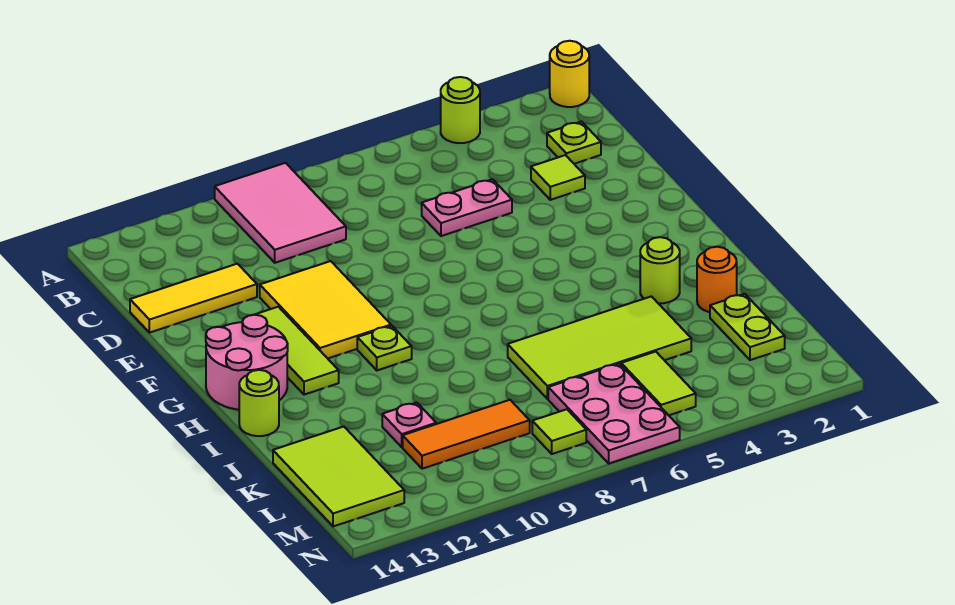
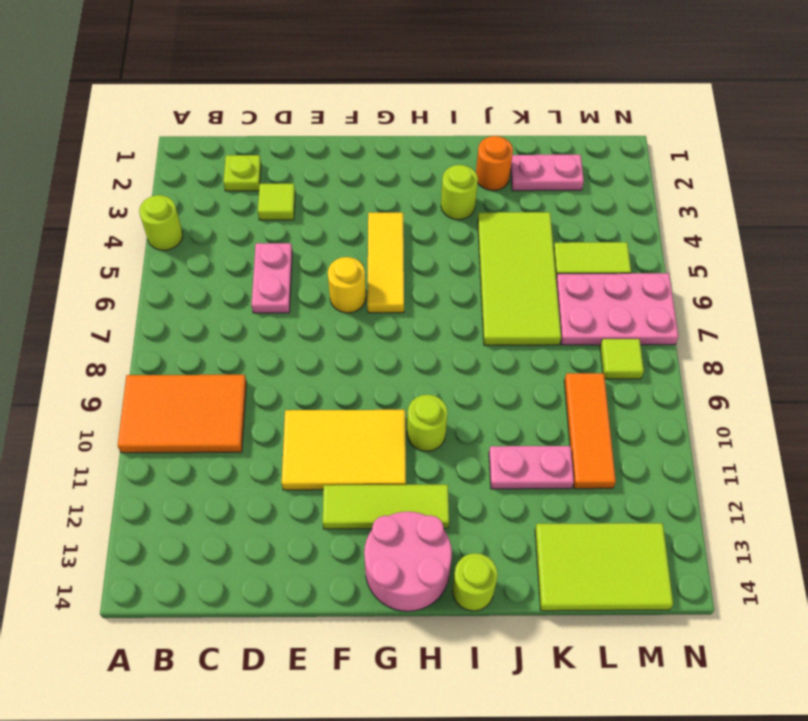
yellow 1x1 round brick [550,41,589,107] -> yellow 1x1 round brick moved to [328,257,366,313]
pink 2x3 tile [215,163,346,263] -> orange 2x3 tile [118,375,247,453]
yellow 1x3 tile [130,264,257,333] -> yellow 1x3 tile moved to [367,213,404,313]
lime 1x1 plate [357,326,412,370] -> lime 1x1 round brick [407,395,448,451]
lime 1x2 plate [710,294,785,360] -> pink 1x2 plate [511,155,584,191]
pink 1x1 plate [382,402,436,447] -> pink 1x2 plate [489,446,574,489]

